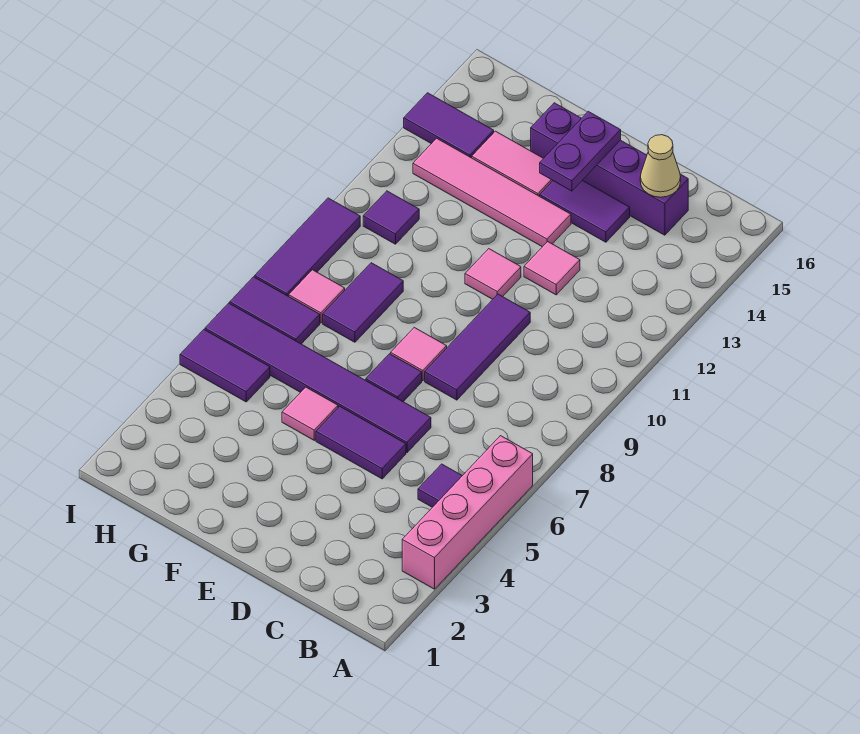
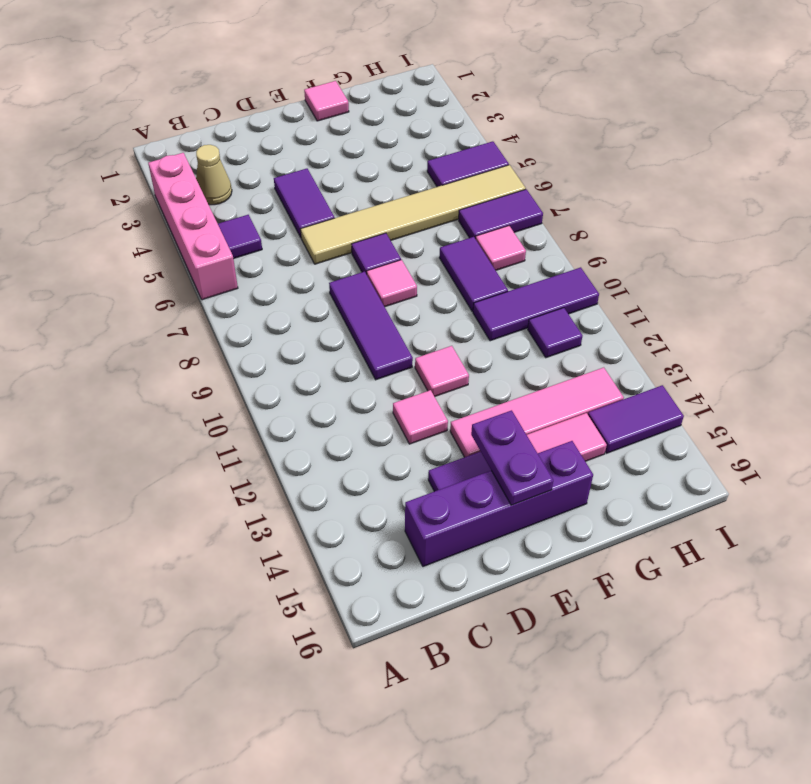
tan 1x1 cone [640,135,681,197] -> tan 1x1 cone moved to [196,145,232,205]
purple 1x2 tile [316,406,406,479] -> purple 1x2 tile turned to [274,169,334,237]
purple 1x6 tile [205,303,431,452] -> tan 1x6 tile [301,165,526,264]
pink 1x1 tile [282,387,338,440] -> pink 1x1 tile moved to [304,81,349,121]
purple 1x3 tile [255,198,360,296] -> purple 1x3 tile turned to [473,267,599,341]

